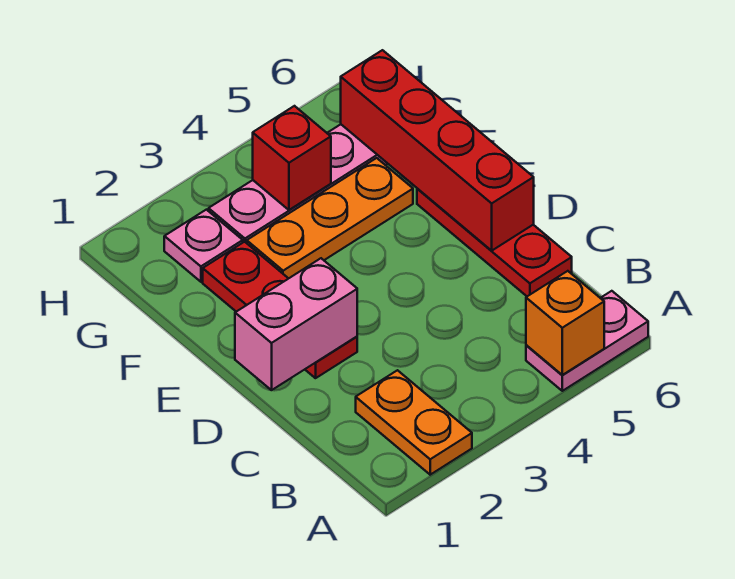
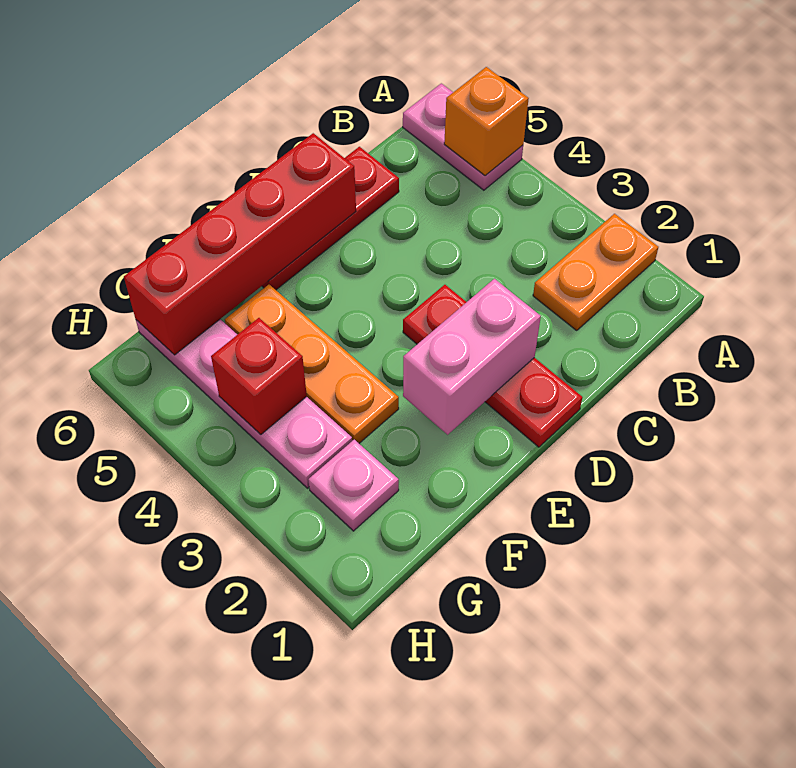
pink 1x2 brick [235,258,357,390] -> pink 1x2 brick turned to [403,279,541,435]
red 1x3 plate [203,242,357,378] -> red 1x3 plate turned to [403,285,583,447]

